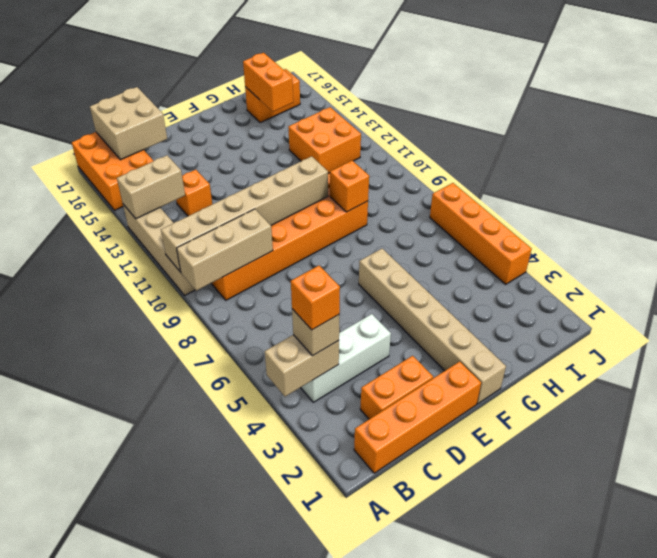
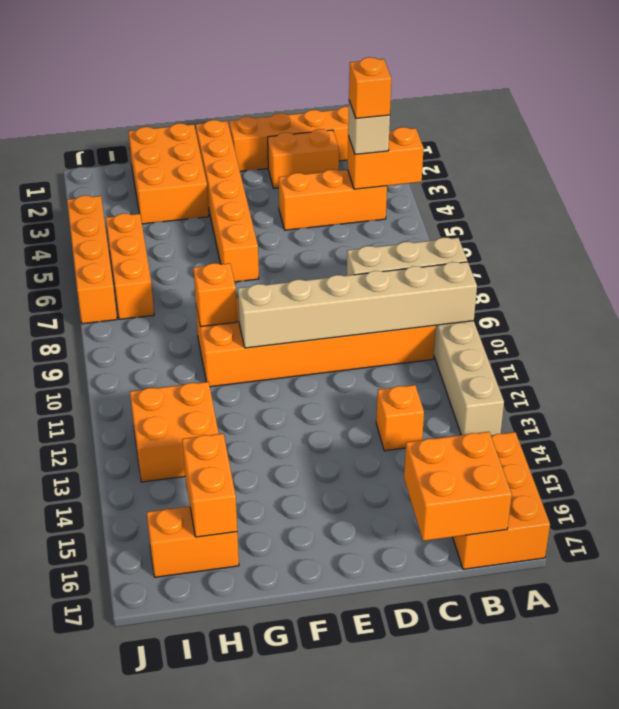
tan 1x2 brick [265,335,339,397] -> orange 1x2 brick [348,127,424,189]
tan 1x2 brick [117,155,185,219] -> none
white 1x3 brick [301,314,391,402] -> orange 1x3 brick [279,169,387,230]
tan 2x2 brick [90,87,167,160] -> orange 2x2 brick [404,432,512,541]
tan 1x6 brick [359,249,506,404] -> orange 1x6 brick [196,120,259,282]
none -> orange 2x3 brick [128,123,209,224]
none -> orange 1x3 brick [106,213,154,319]

